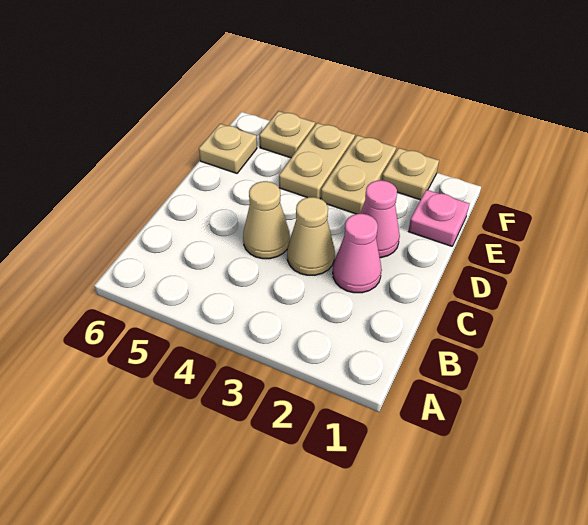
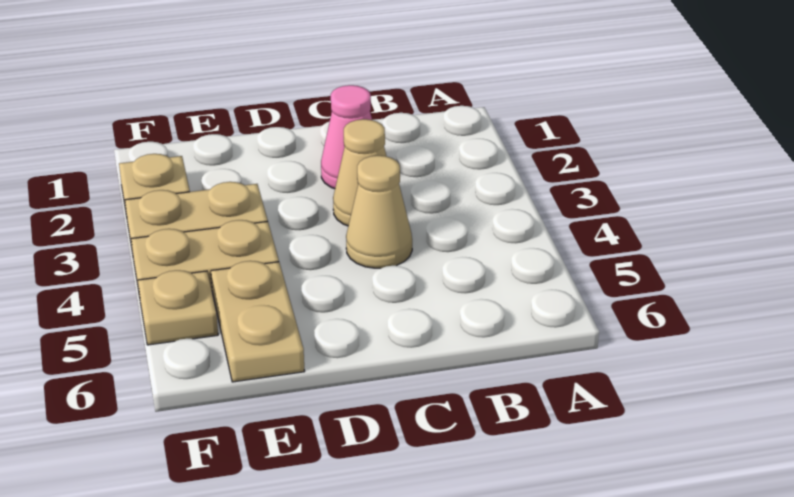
pink 1x1 cone [360,180,400,258] -> none
pink 1x1 plate [408,190,469,246] -> none
tan 1x1 plate [199,124,257,173] -> tan 1x2 plate [211,261,305,382]

